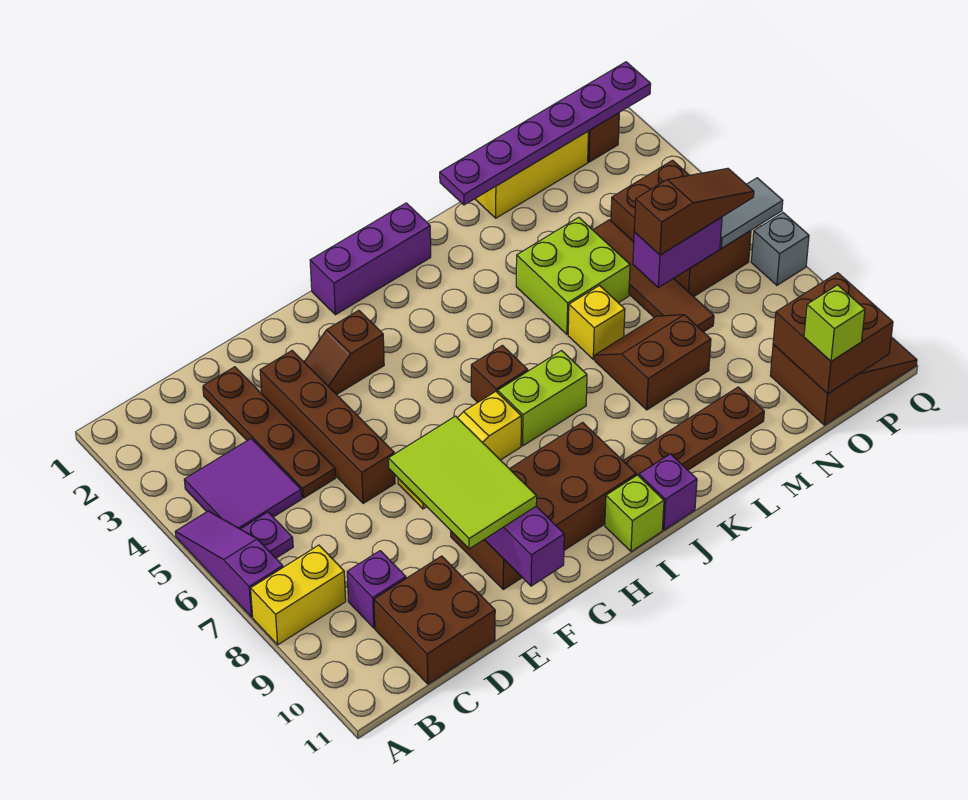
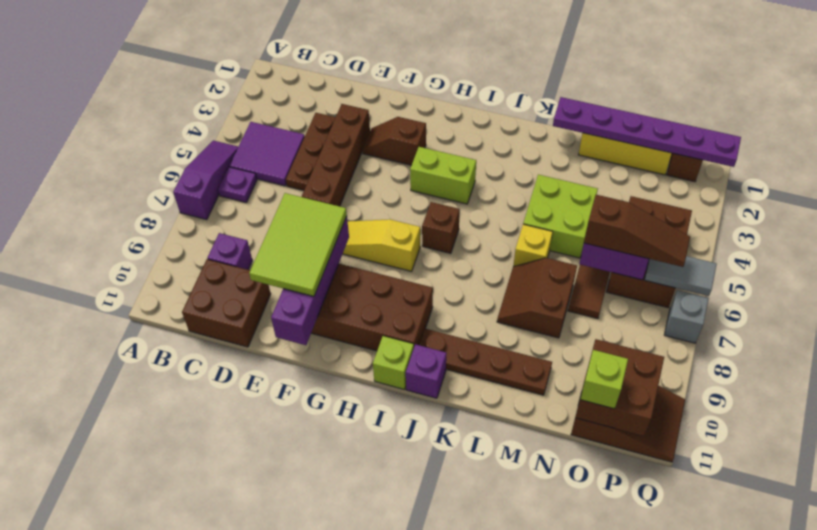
yellow 1x2 brick [251,545,346,645] -> none
brown 1x4 plate [203,367,336,498] -> brown 1x3 plate [286,113,336,190]
purple 1x3 brick [310,203,431,315] -> none
lime 1x2 brick [498,351,587,446] -> lime 1x2 brick moved to [410,147,476,204]
brown 2x2 slope [595,315,711,410] -> brown 2x2 slope turned to [497,258,577,338]

